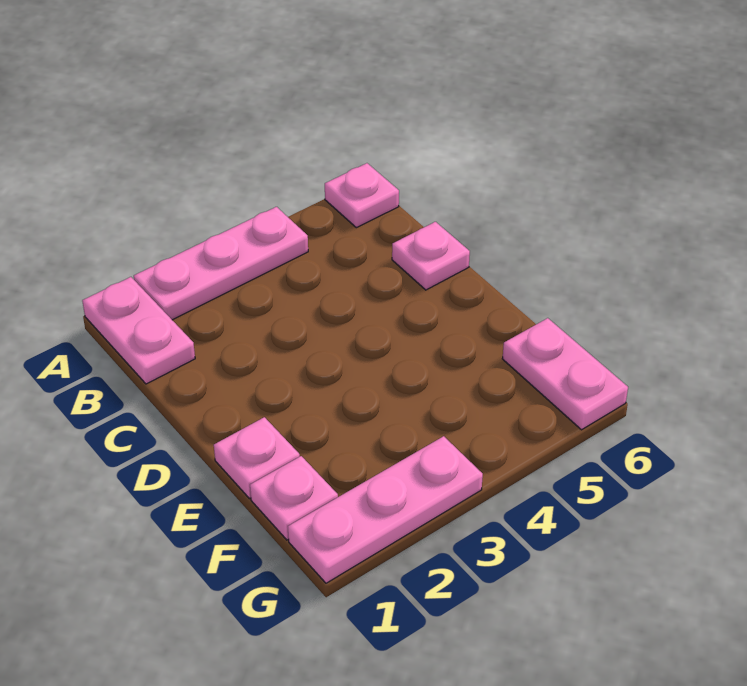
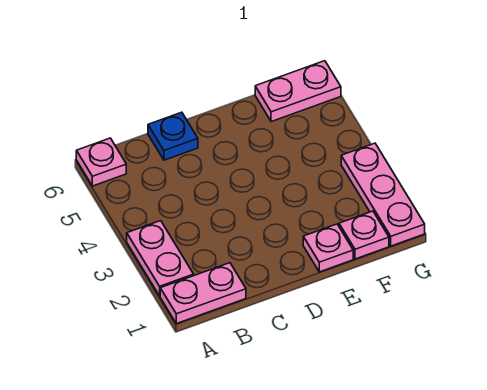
pink 1x3 plate [134,207,308,320] -> pink 1x2 plate [127,221,194,296]
pink 1x1 plate [392,222,470,290] -> blue 1x1 plate [148,112,198,160]

